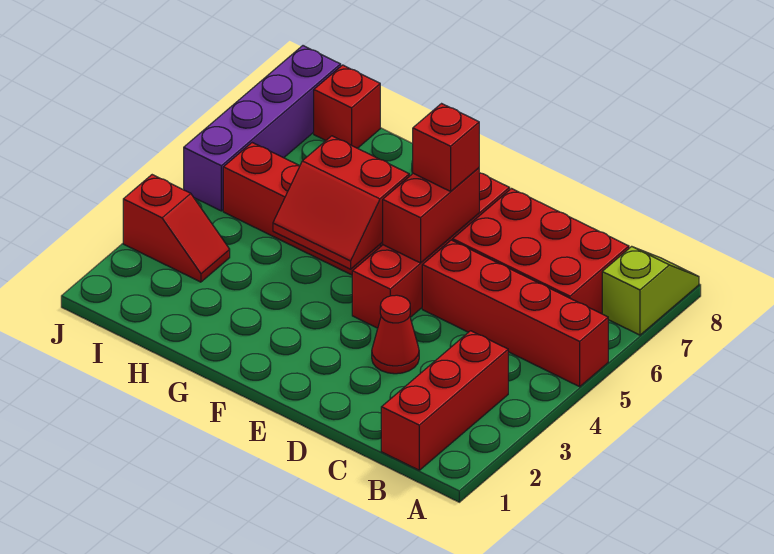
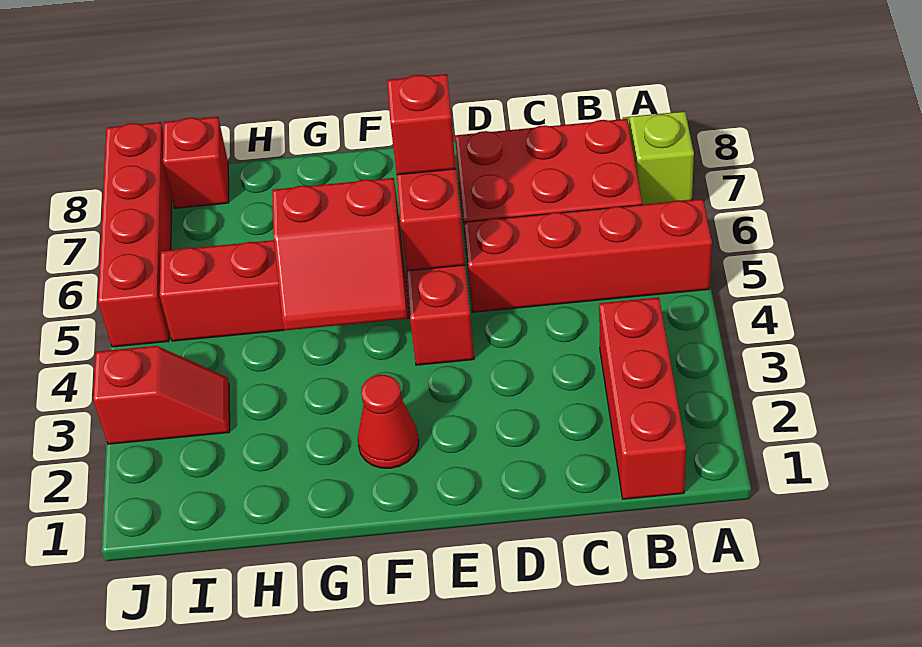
red 1x1 cone [372,295,419,374] -> red 1x1 cone moved to [358,375,419,468]
purple 1x4 brick [184,46,341,211] -> red 1x4 brick [98,122,172,347]

